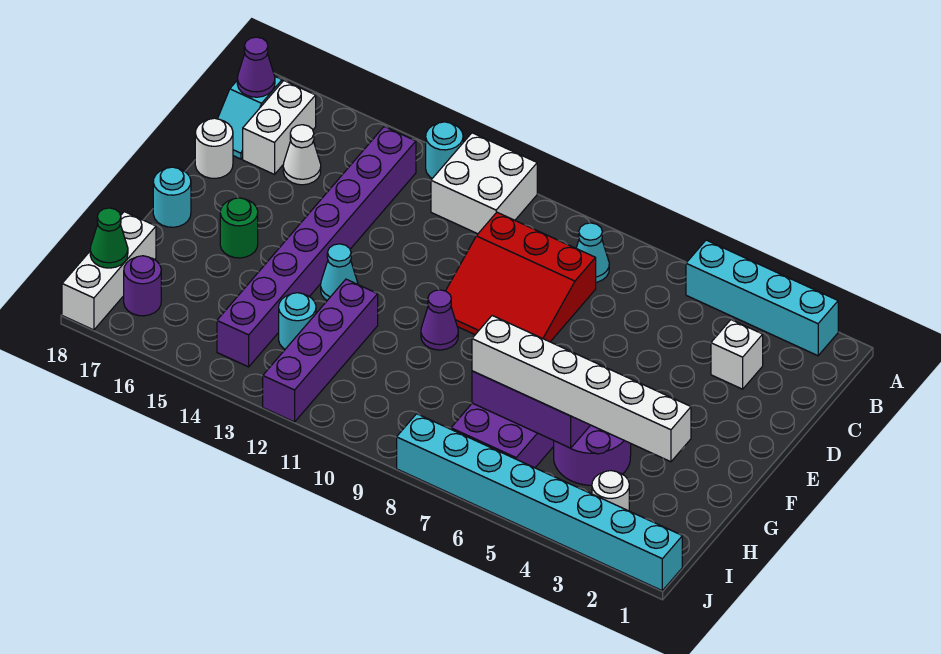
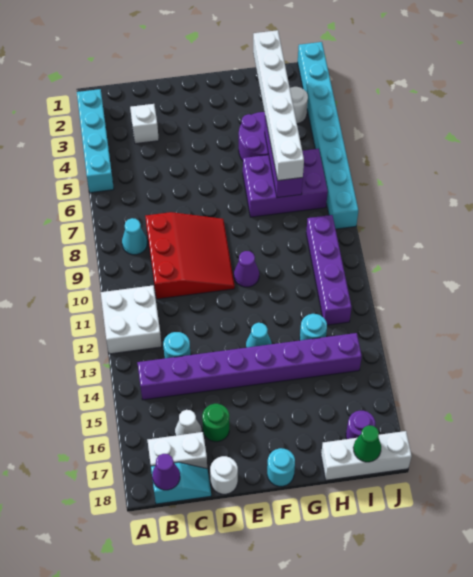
cyan 1x1 round brick [426,122,463,178] -> cyan 1x1 round brick moved to [163,332,191,358]
green 1x1 round brick [220,198,258,258] -> green 1x1 round brick moved to [202,404,229,442]
purple 1x4 brick [263,279,378,422] -> purple 1x4 brick turned to [306,215,352,325]

